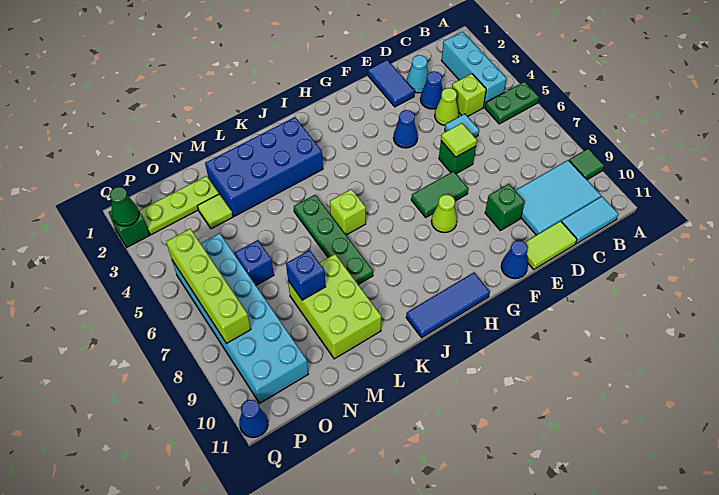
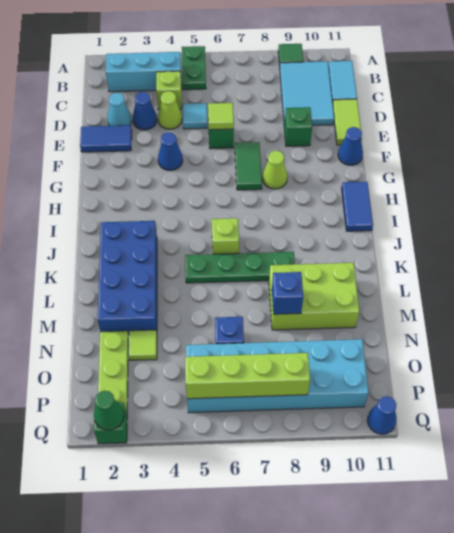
blue 1x3 tile [406,273,490,338] -> blue 1x2 tile [342,182,373,231]

